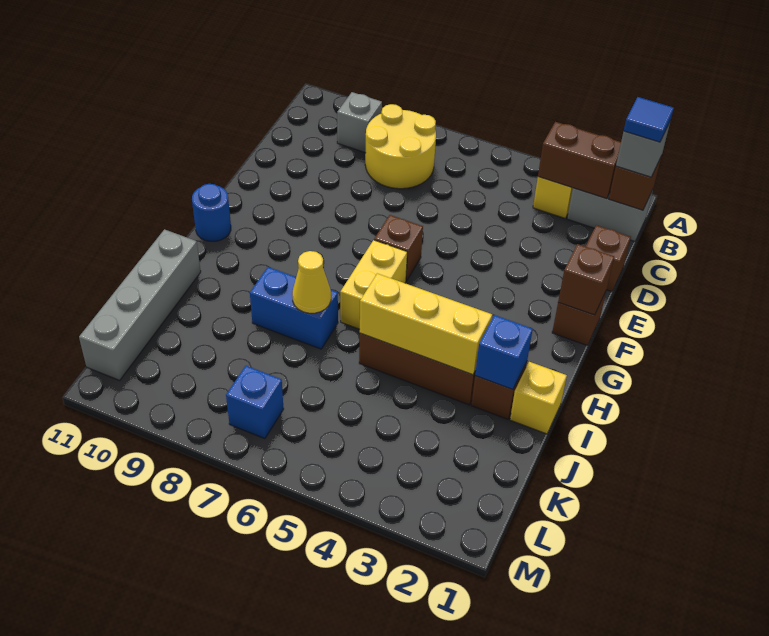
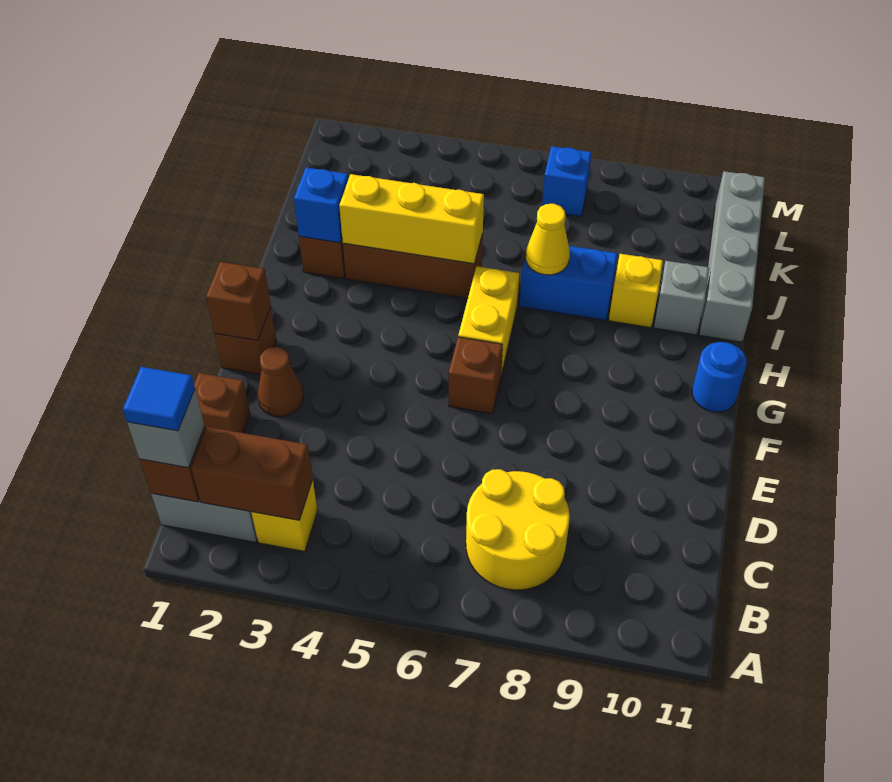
grey 1x1 brick [337,92,382,153] -> grey 1x1 brick moved to [654,261,709,335]
none -> brown 1x1 cone [258,347,303,417]
yellow 1x1 brick [510,362,567,434] -> yellow 1x1 brick moved to [609,254,663,328]

